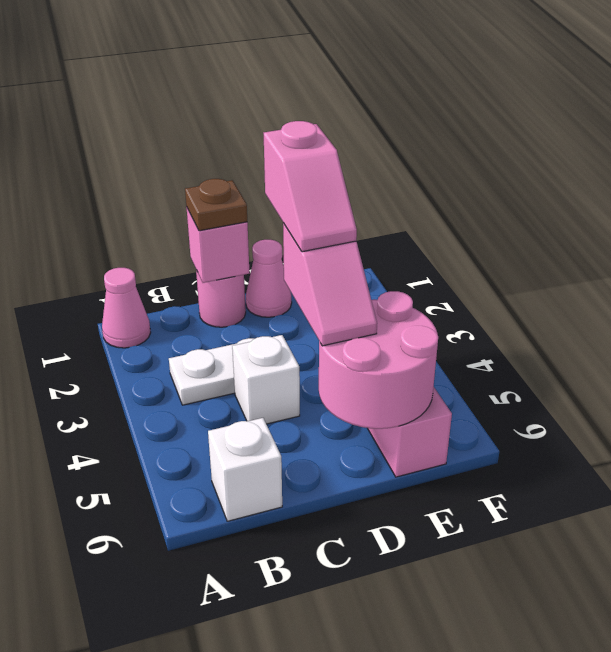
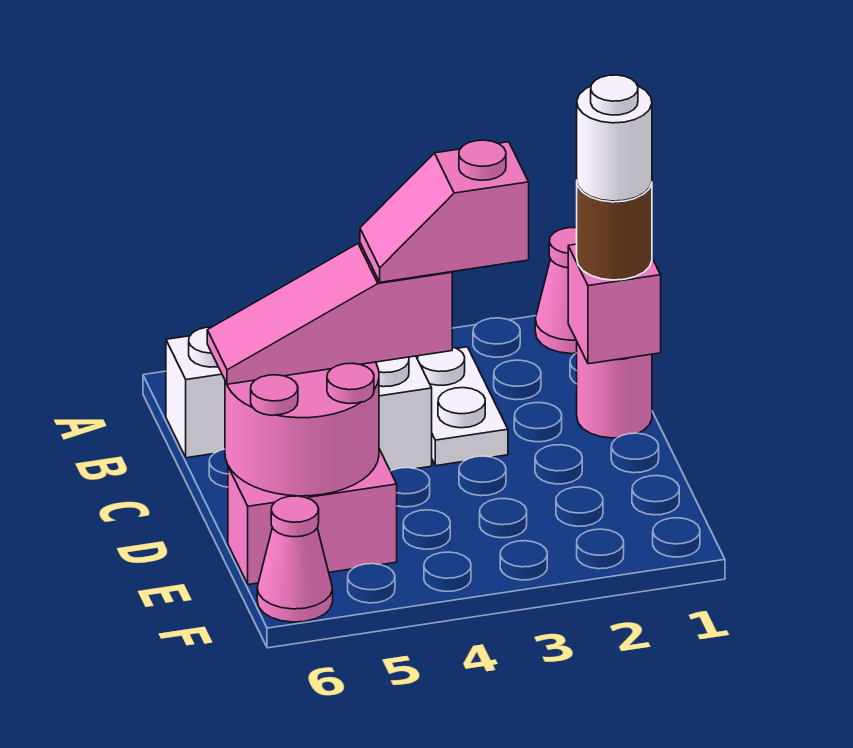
brown 1x1 plate [185,179,247,231] -> brown 1x1 round brick [577,183,652,280]
none -> white 1x1 round brick [577,75,652,201]
pink 1x1 cone [246,240,292,317] -> pink 1x1 cone moved to [257,496,333,622]
pink 1x2 slope [283,223,377,346] -> pink 1x3 slope [207,243,452,384]

